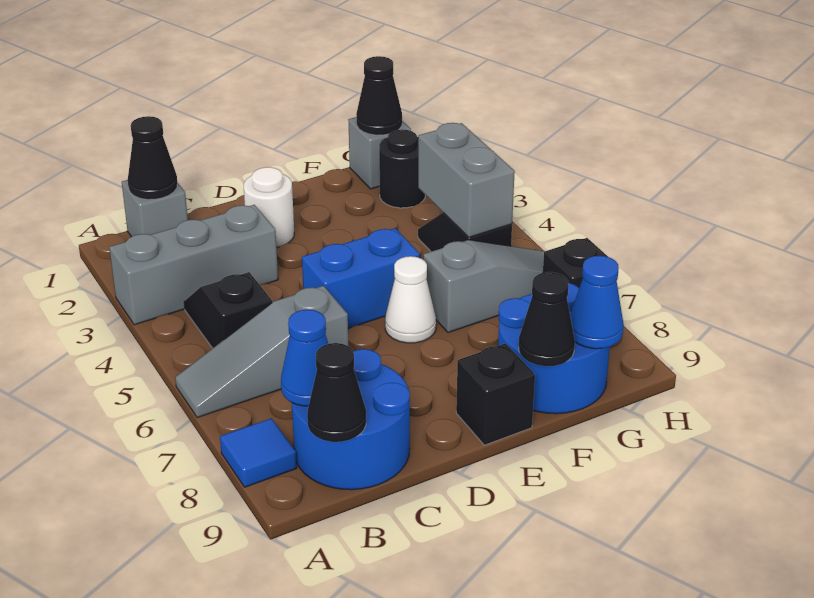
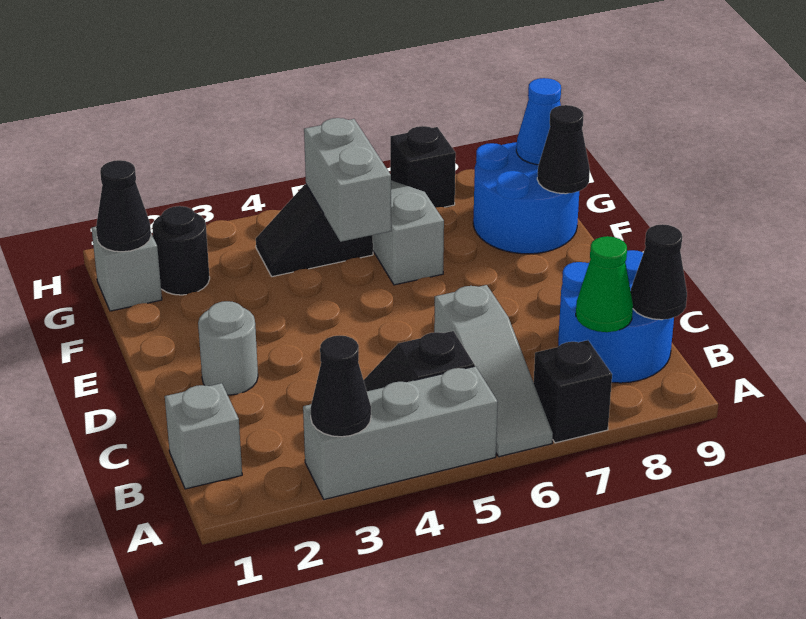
grey 1x3 brick [109,205,278,325] -> grey 1x3 brick turned to [303,366,498,499]
blue 1x1 tile [220,418,297,487] -> none
black 1x1 cone [128,116,178,200] -> black 1x1 cone moved to [311,336,371,437]
blue 1x1 cone [281,310,328,406] -> green 1x1 cone [576,236,633,332]
white 1x1 round brick [244,167,294,247] -> grey 1x1 round brick [198,301,258,395]
blue 1x2 brick [302,228,420,328] -> none
white 1x1 cone [385,256,436,343] -> none
black 1x1 brick [456,343,535,445] -> black 1x1 brick moved to [534,340,612,443]
grey 1x2 brick [418,123,515,237] -> grey 1x2 brick turned to [304,118,391,242]

